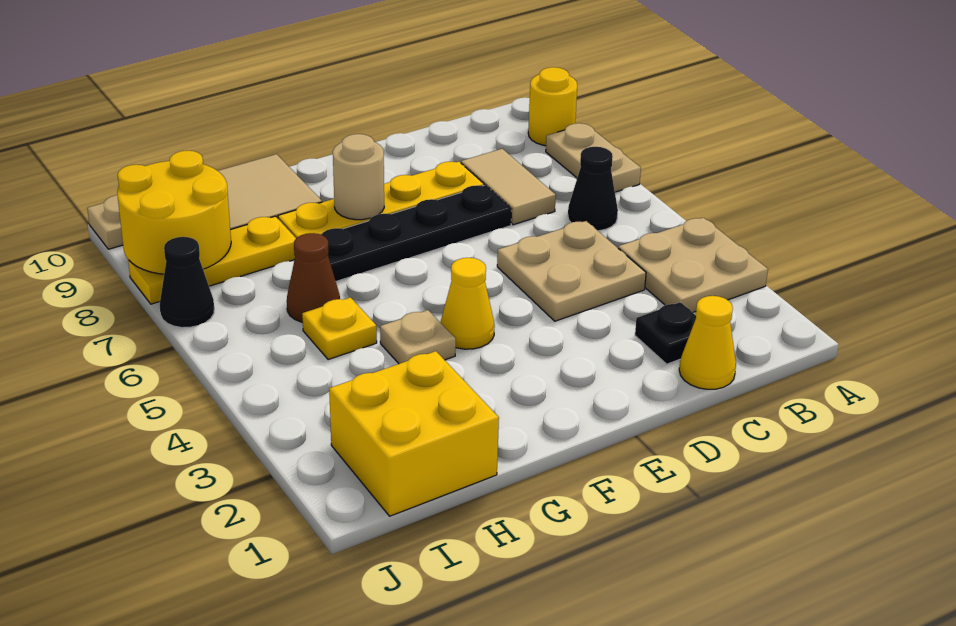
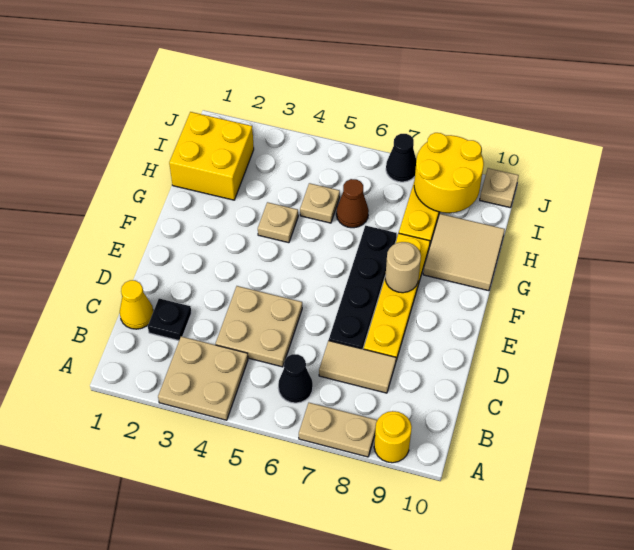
yellow 1x1 cone [440,258,495,349] -> none
yellow 1x1 plate [302,297,377,360] -> tan 1x1 plate [300,183,340,223]

